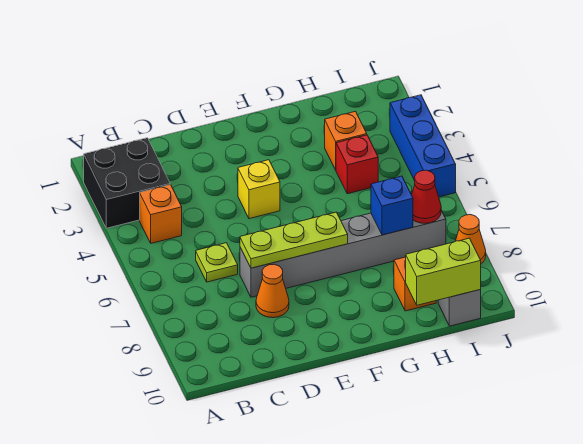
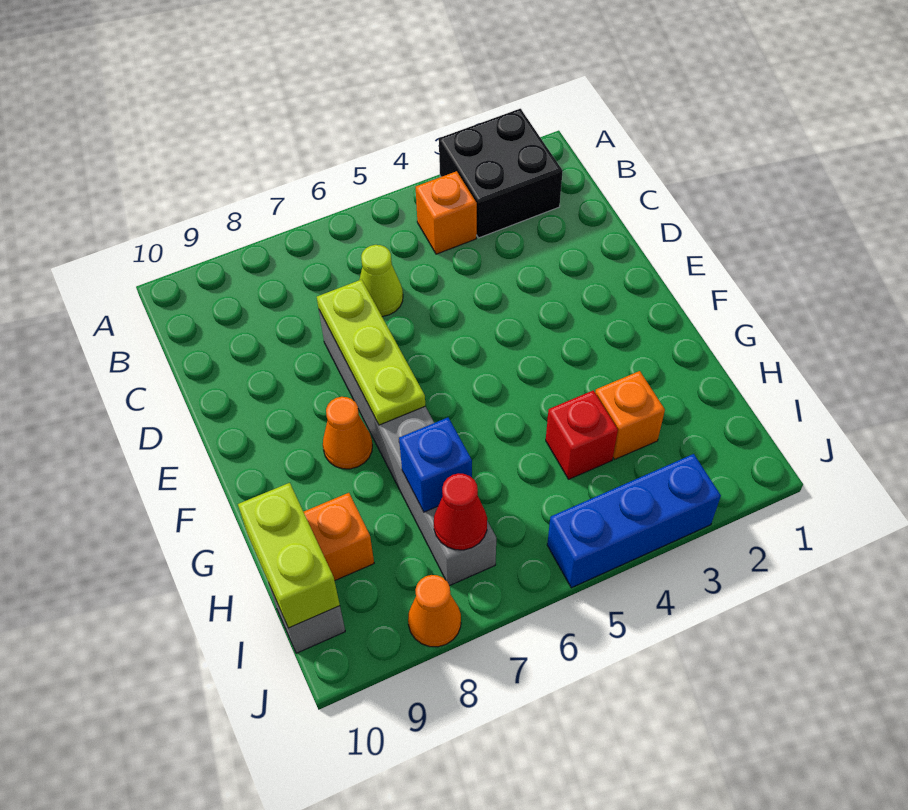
lime 1x1 plate [196,243,238,282] -> lime 1x1 cone [359,245,403,317]
orange 1x1 cone [256,264,289,318] -> orange 1x1 cone moved to [323,397,372,469]
yellow 1x1 brick [238,160,280,219] -> none

